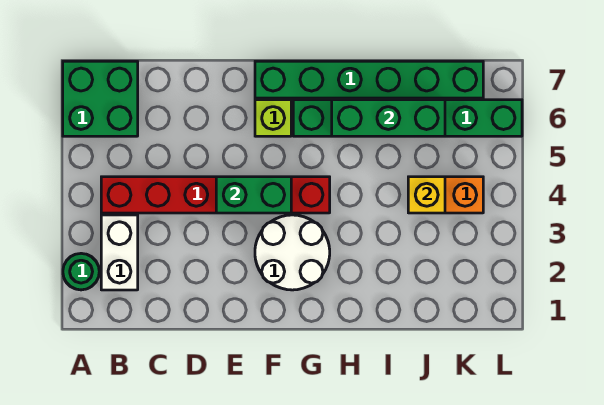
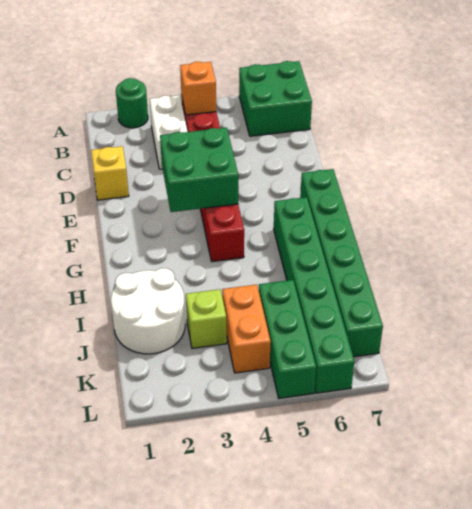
white 1x2 brick [101,215,138,290] -> white 1x2 brick turned to [150,95,188,169]
none -> orange 1x1 brick [180,62,216,115]
green 1x2 brick [216,177,291,213] -> green 2x2 brick [160,128,238,212]
white 2x2 round brick [255,215,330,290] -> white 2x2 round brick moved to [111,268,185,354]
lime 1x1 brick [255,100,291,136] -> lime 1x1 brick moved to [186,289,227,348]
green 1x3 brick [332,100,445,136] -> green 1x3 brick moved to [259,280,316,398]
yellow 1x1 brick [408,177,445,213] -> yellow 1x1 brick moved to [91,146,129,200]

